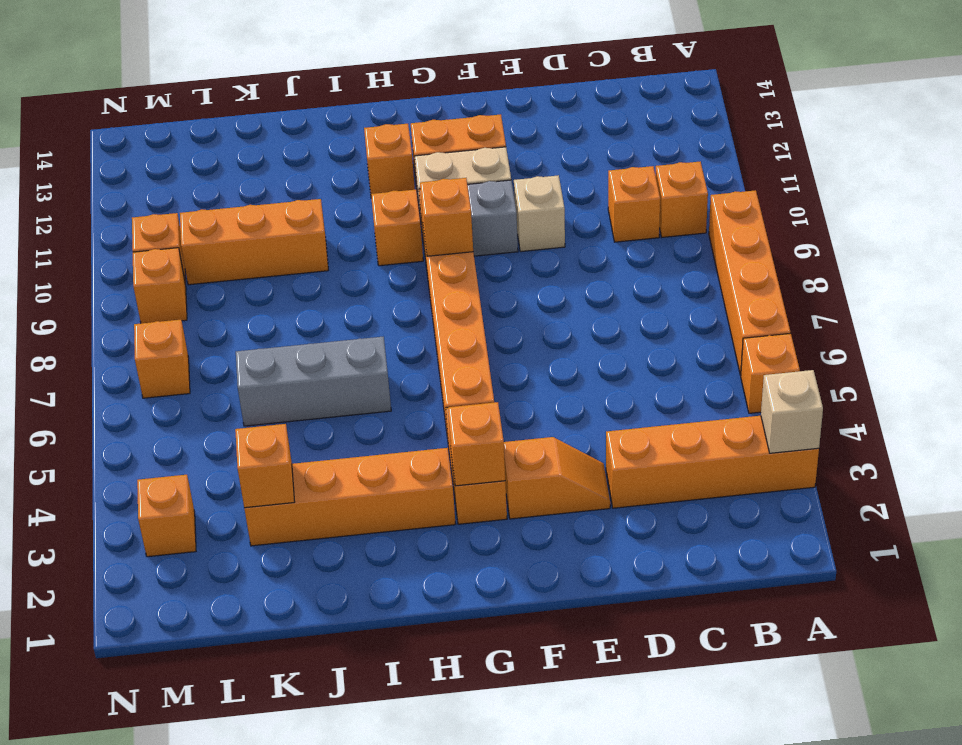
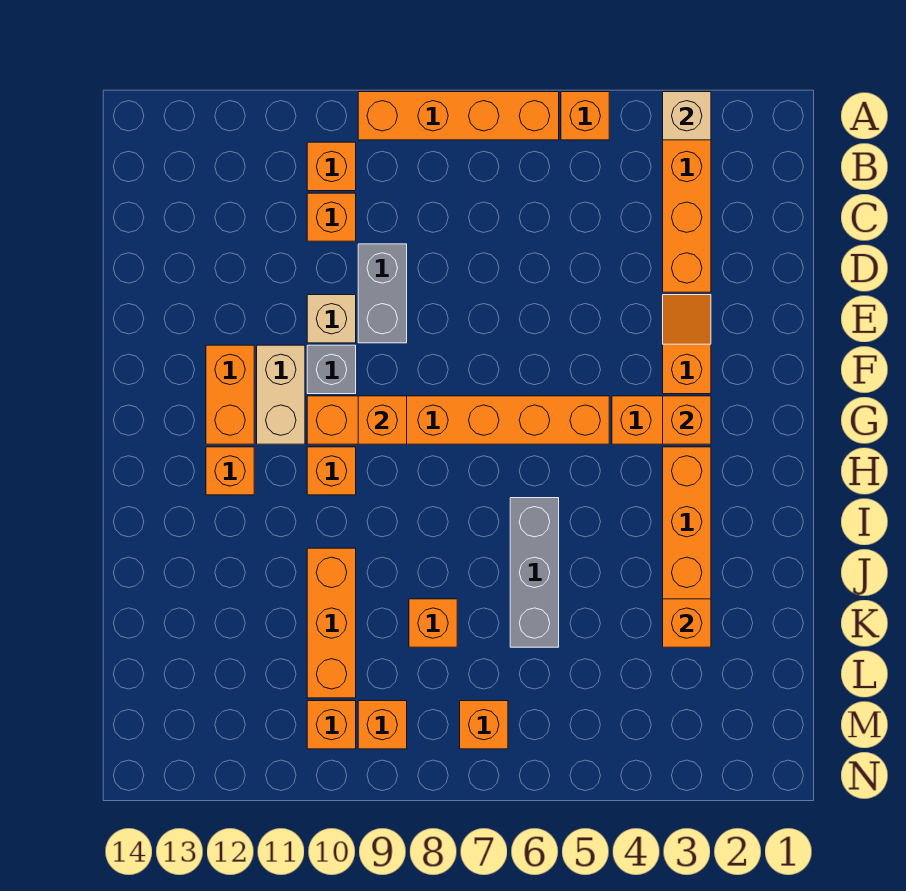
none -> grey 1x2 brick [358,244,407,343]
orange 1x1 brick [137,475,196,557] -> orange 1x1 brick moved to [409,599,457,647]

